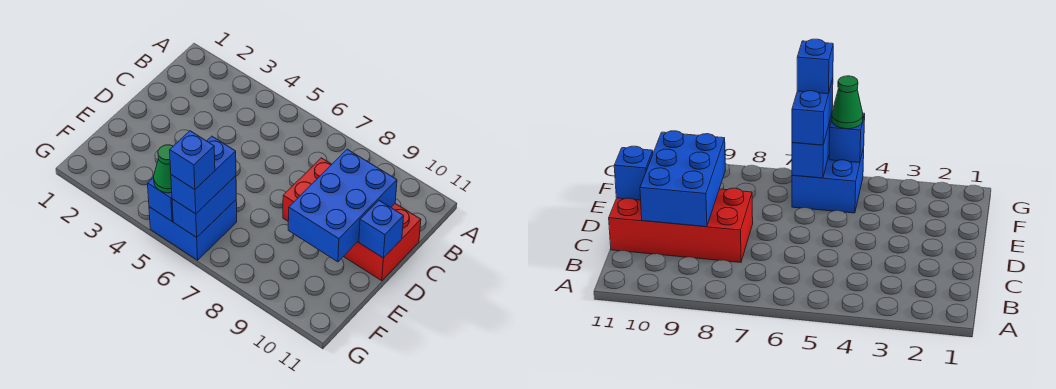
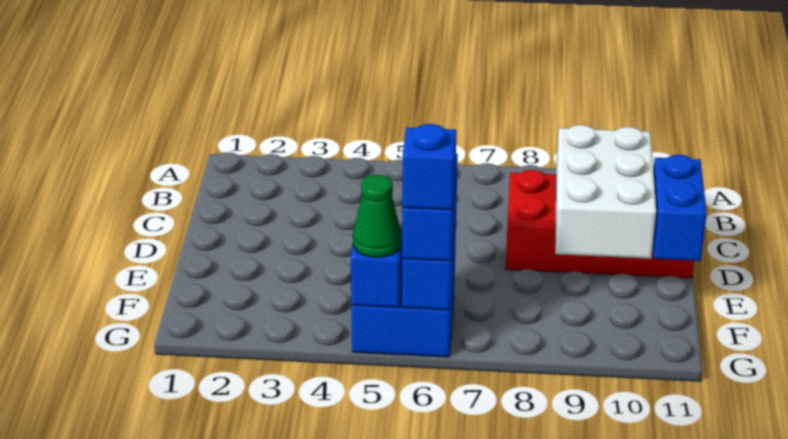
blue 2x3 brick [288,149,397,262] -> white 2x3 brick [555,125,656,259]
blue 1x1 brick [359,201,404,258] -> blue 1x2 brick [653,155,707,261]

